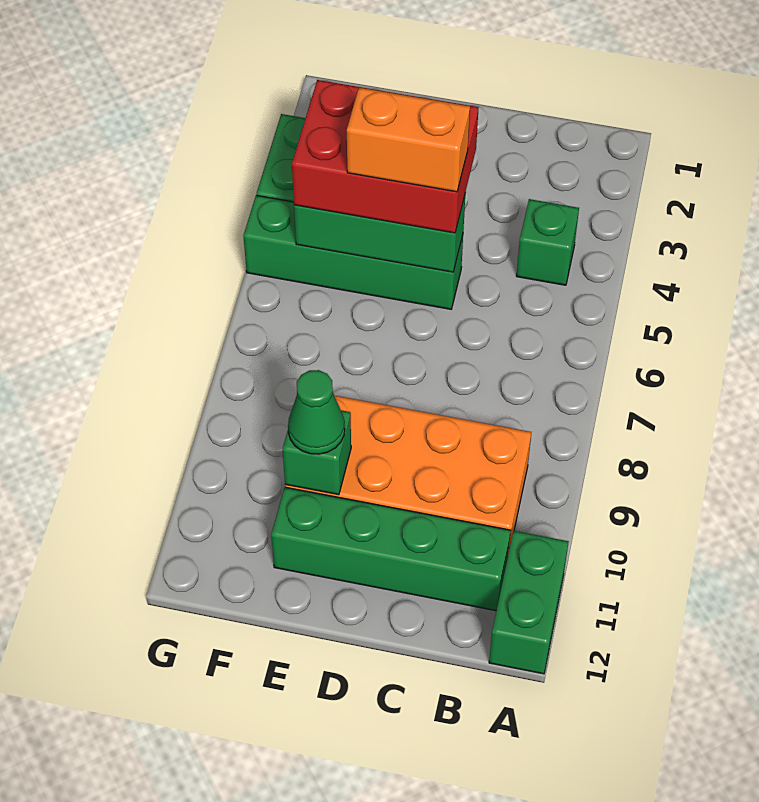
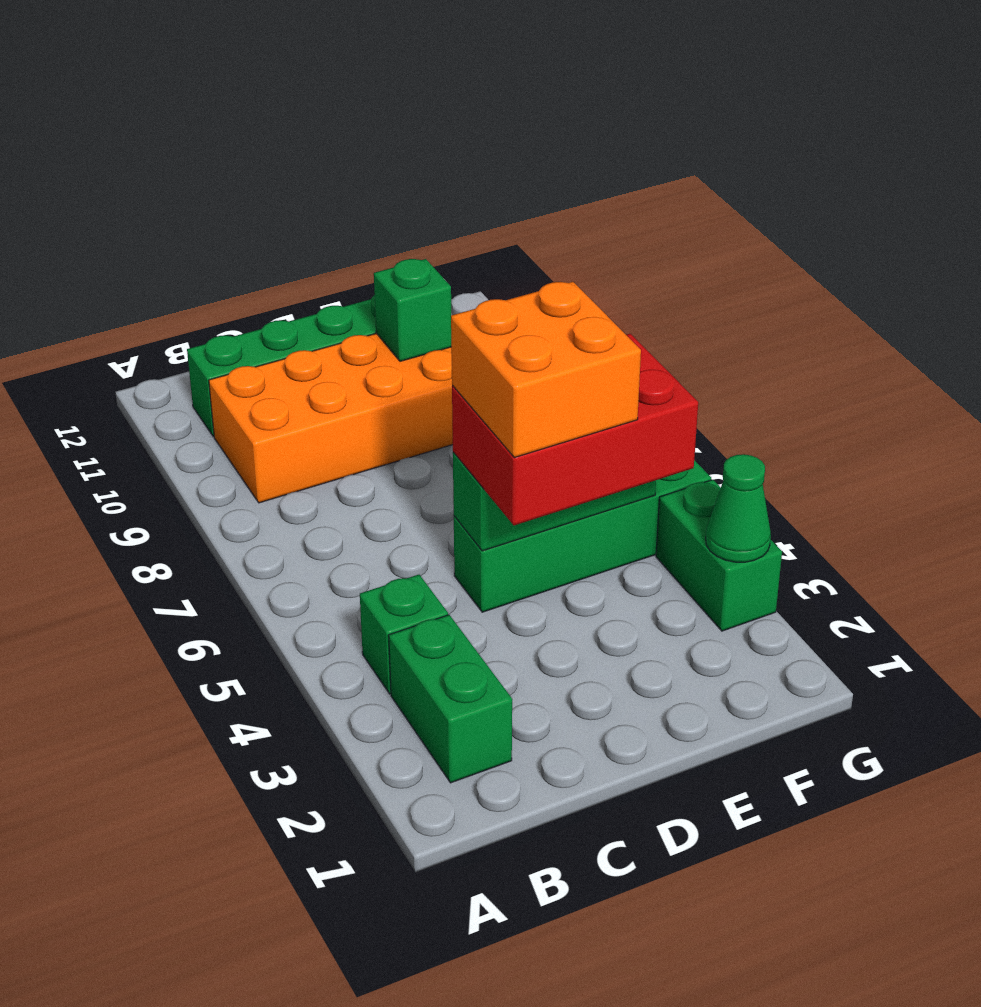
green 1x2 brick [489,531,569,674] -> green 1x2 brick moved to [389,615,512,783]
orange 1x2 brick [347,88,470,192] -> orange 2x2 brick [451,282,641,458]
green 1x1 cone [288,370,345,454] -> green 1x1 cone moved to [706,454,771,562]

